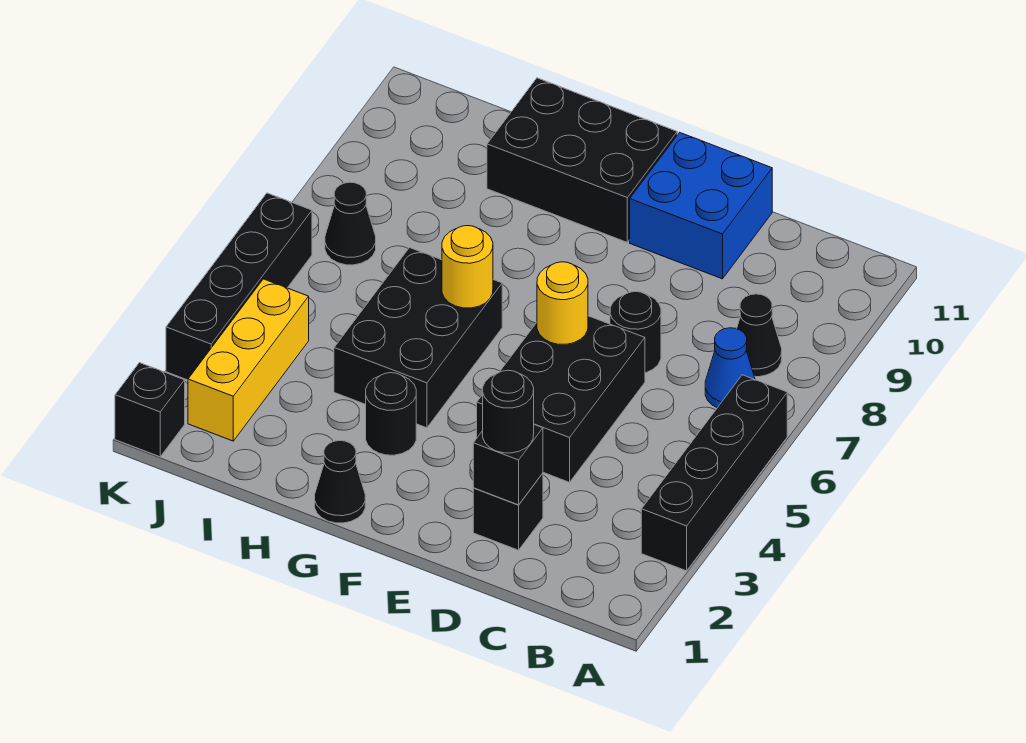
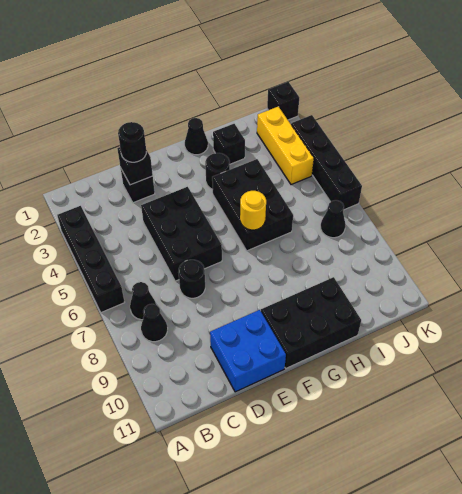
blue 1x1 cone [705,328,755,408] -> black 1x1 cone [130,282,156,320]
yellow 1x1 round brick [537,262,588,344] -> none
none -> black 1x1 brick [213,124,245,164]

